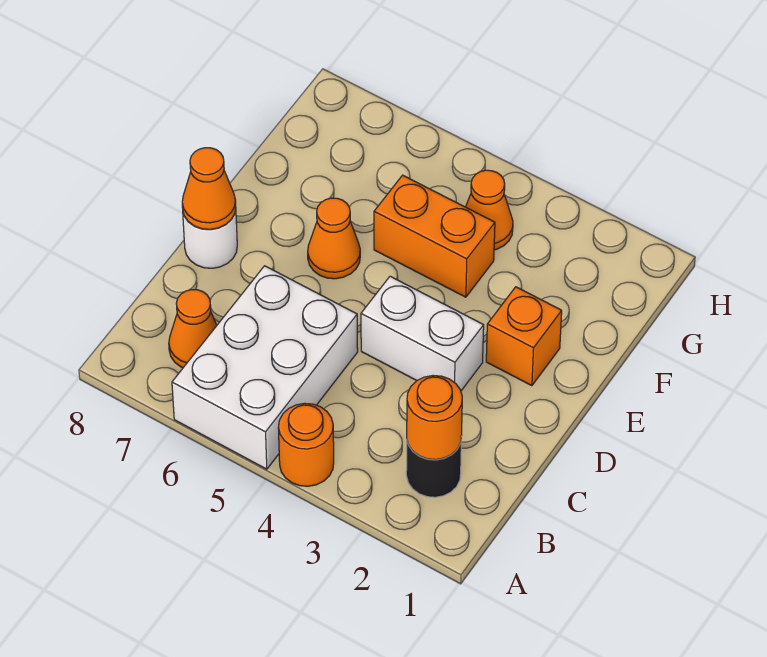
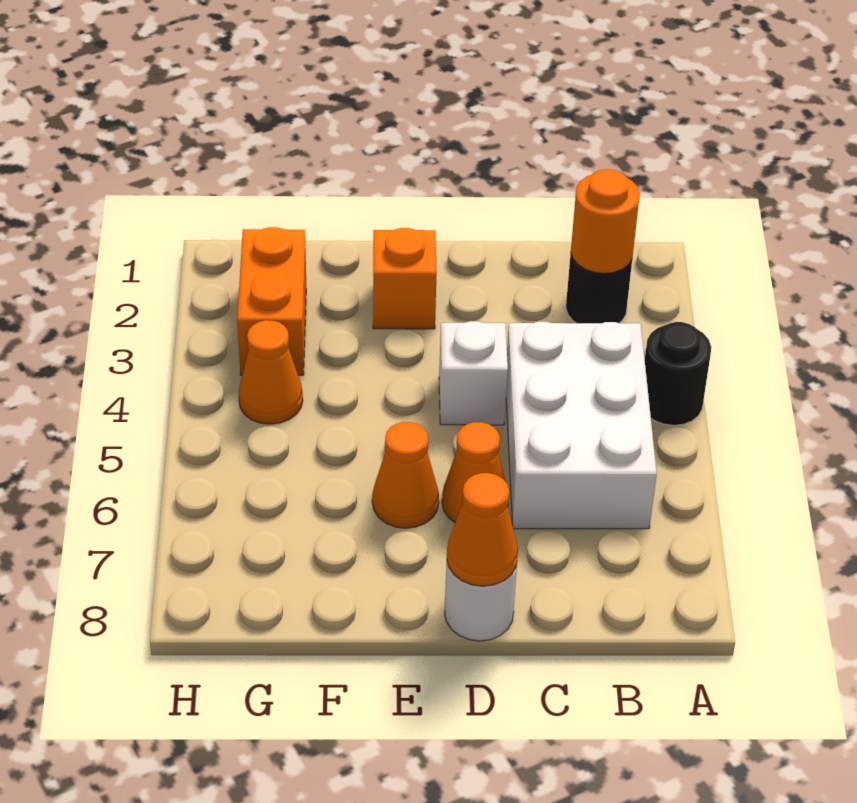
orange 1x1 round brick [278,403,334,486] -> black 1x1 round brick [645,322,711,425]
white 2x3 brick [172,266,358,469] -> white 2x3 brick turned to [506,322,657,529]
orange 1x1 cone [169,290,217,368] -> orange 1x1 cone moved to [442,422,506,522]
white 1x2 brick [361,276,484,391] -> white 1x1 brick [439,321,508,425]
orange 1x2 brick [374,175,495,297] -> orange 1x2 brick moved to [237,227,306,375]

